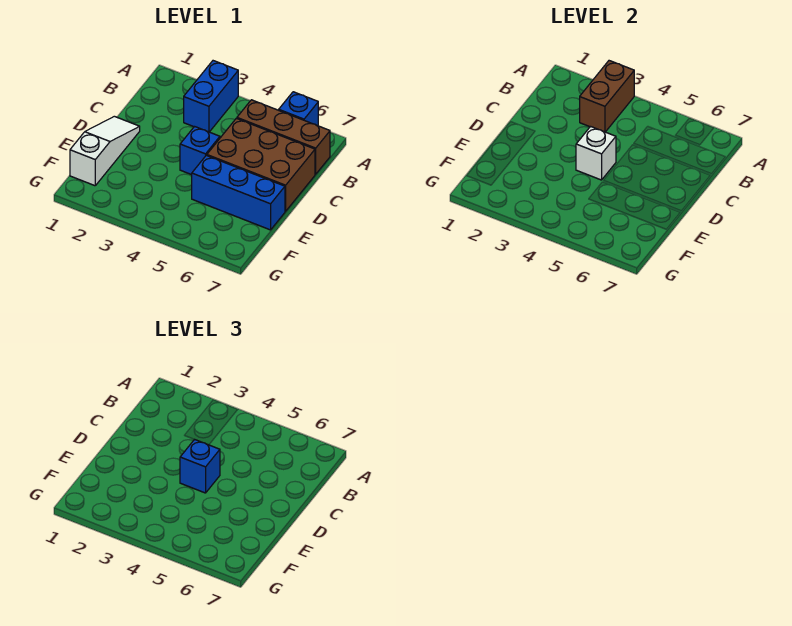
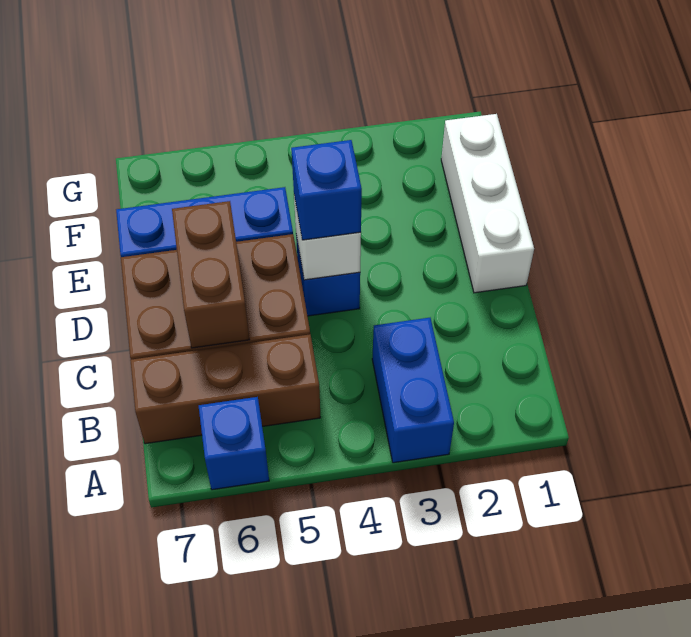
brown 1x2 brick [580,61,634,132] -> brown 1x2 brick moved to [172,201,250,348]
white 1x3 slope [70,116,140,186] -> white 1x3 brick [441,114,534,293]

